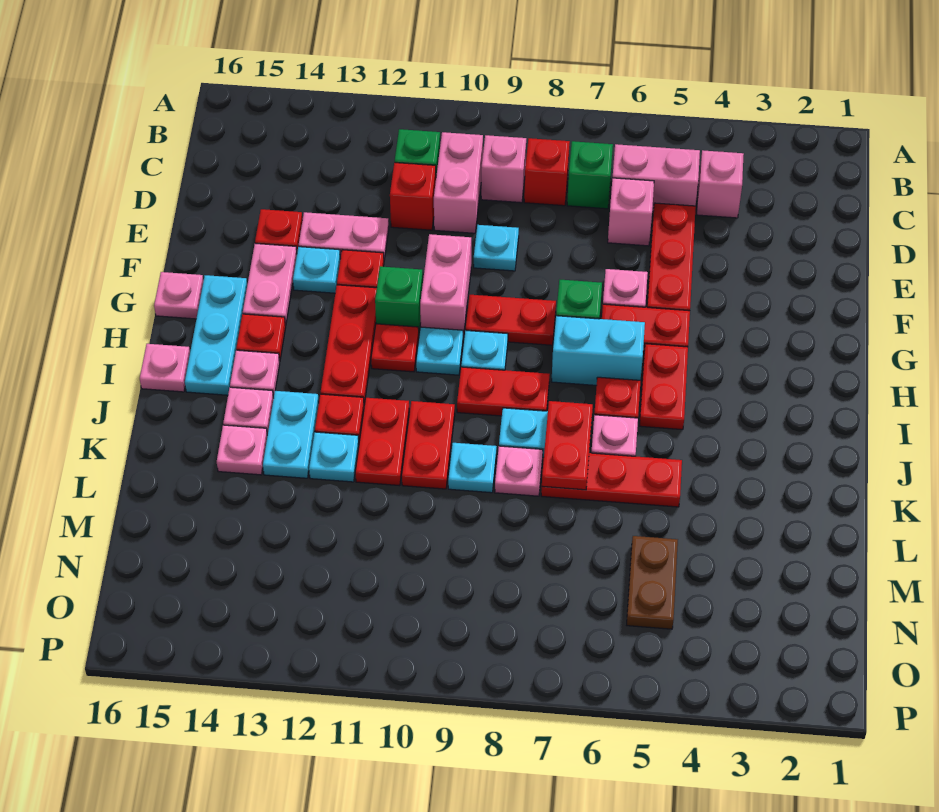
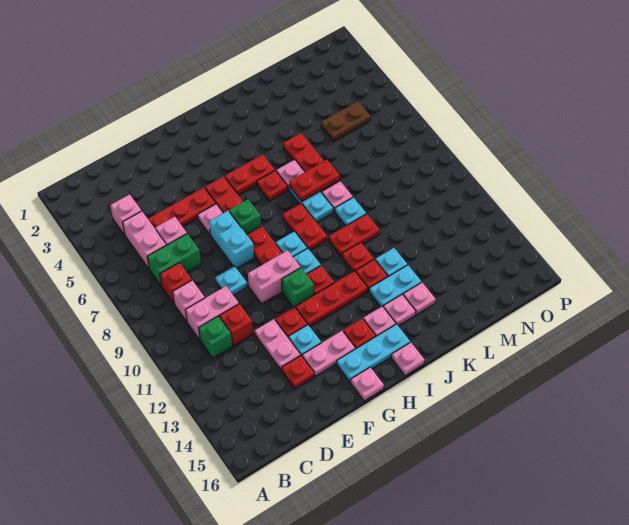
green 1x1 brick [567,141,613,209] -> green 1x2 brick [147,234,201,287]
cyan 1x2 brick [551,316,645,385] -> cyan 1x2 brick moved to [209,211,255,268]
red 1x2 plate [355,398,409,486] -> red 1x1 plate [342,242,374,272]

